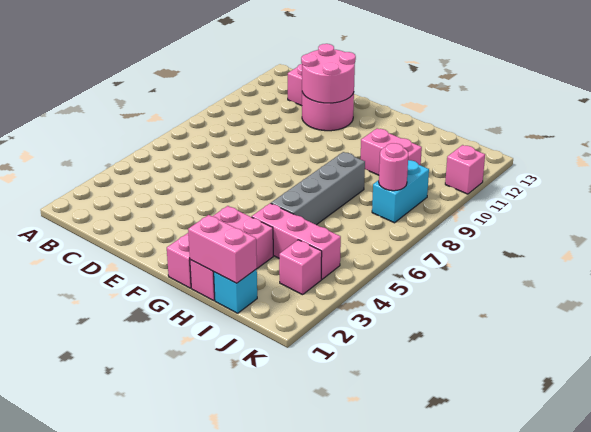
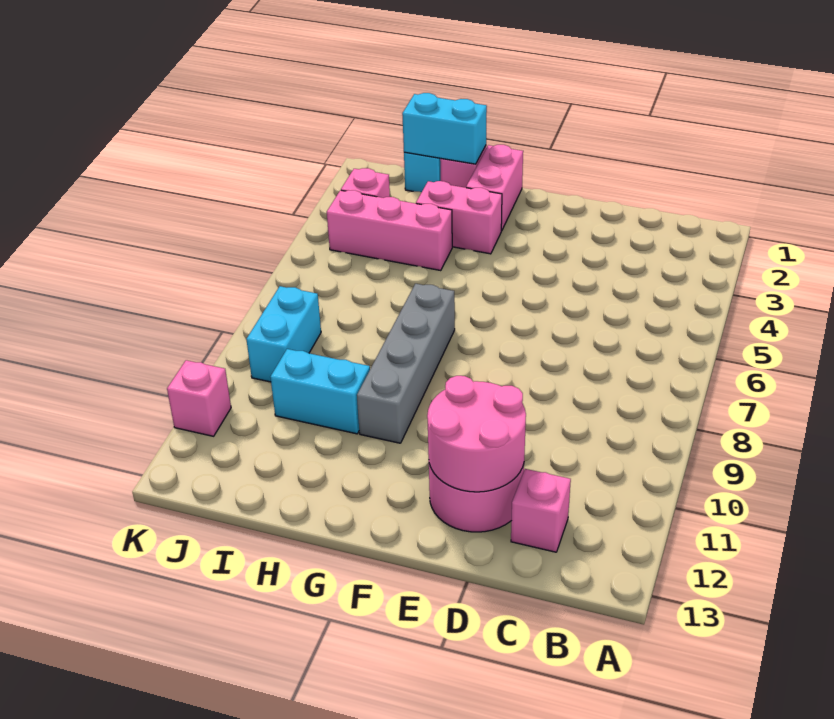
pink 1x2 brick [188,215,257,283] -> cyan 1x2 brick [402,93,487,164]
grey 1x4 brick [271,152,365,225] -> grey 1x4 brick moved to [357,284,455,443]
pink 1x2 brick [361,128,422,175] -> cyan 1x2 brick [270,349,370,434]
pink 1x1 round brick [379,143,408,191] -> none

